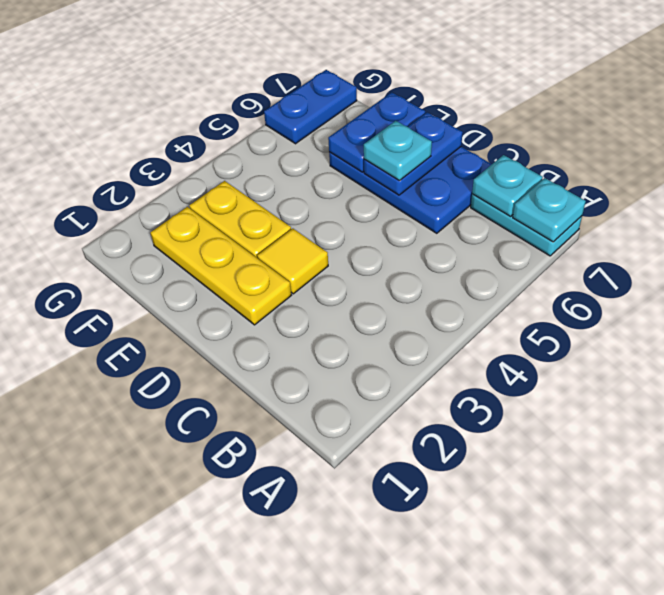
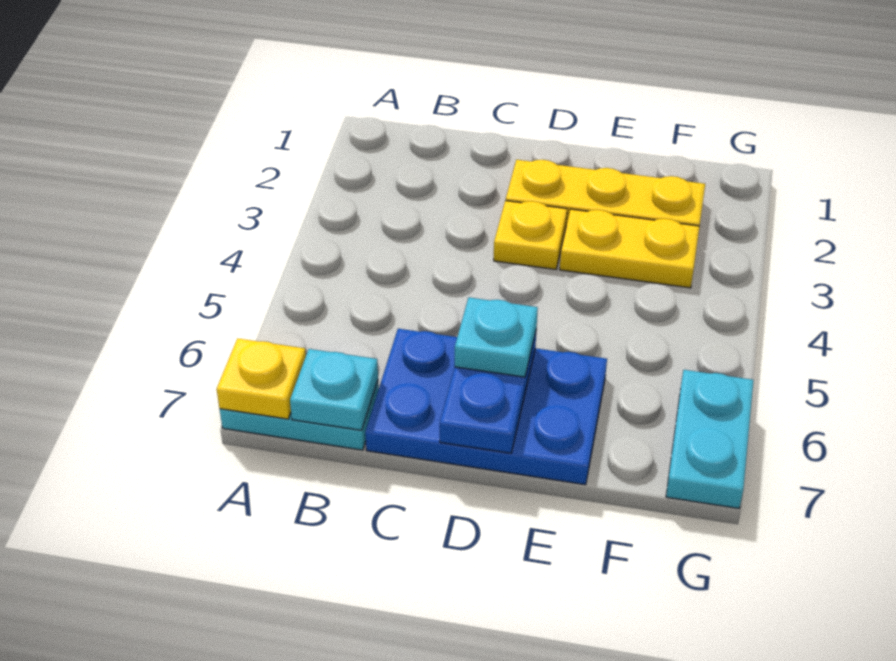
cyan 1x1 plate [513,178,586,242] -> yellow 1x1 plate [217,338,306,419]
yellow 1x1 tile [257,228,328,294] -> yellow 1x1 plate [494,201,567,269]
blue 1x2 plate [328,92,425,172] -> none
blue 1x2 plate [264,70,357,144] -> cyan 1x2 plate [666,370,754,508]

